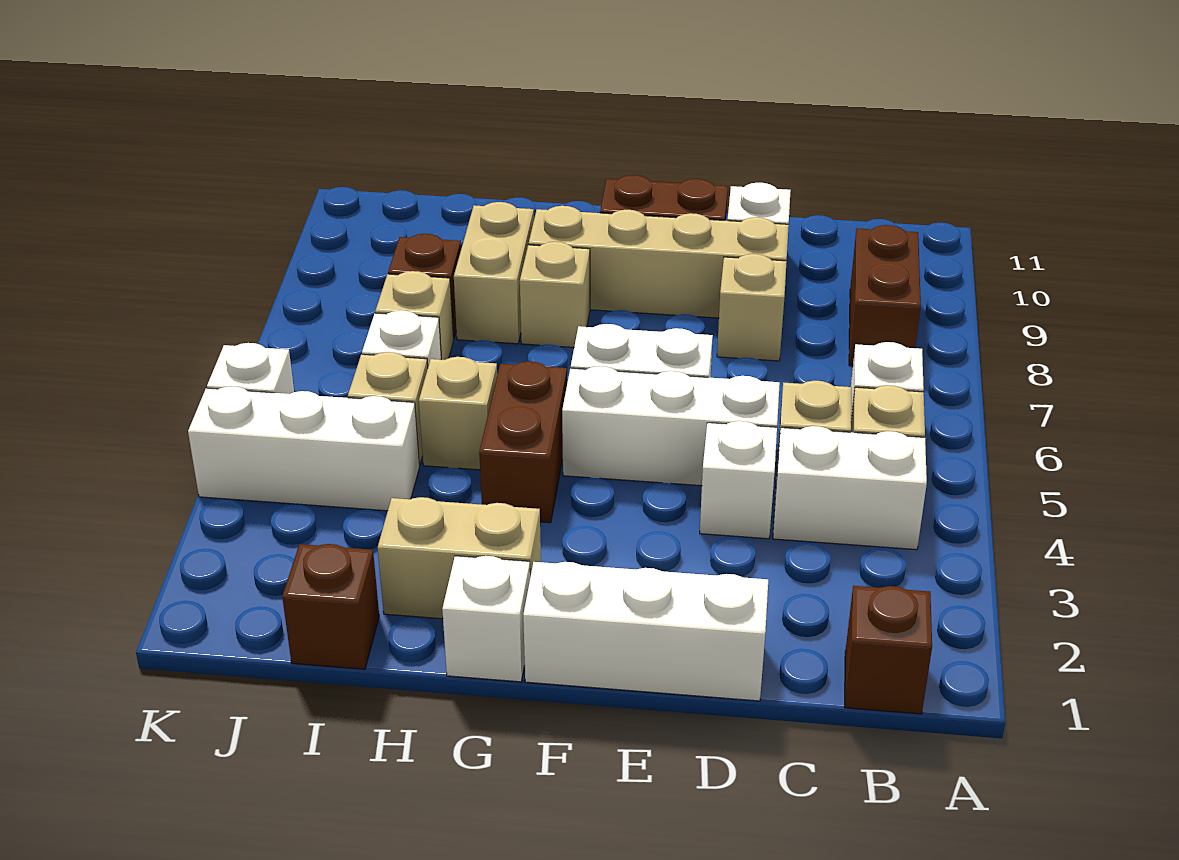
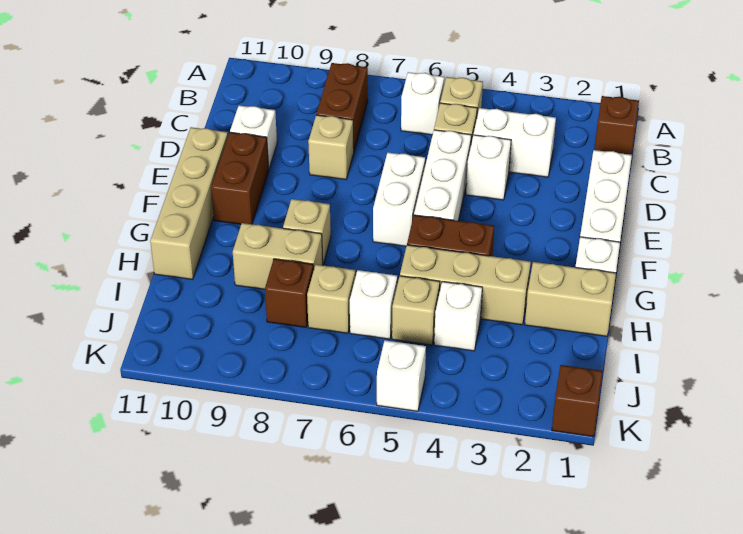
white 1x2 brick [773,426,927,550] -> white 1x2 brick turned to [474,108,556,177]
brown 1x2 brick [849,225,921,366] -> brown 1x2 brick turned to [316,63,368,150]
tan 1x4 brick [529,206,789,318] -> tan 1x4 brick moved to [150,127,228,279]
tan 1x2 brick [378,497,541,619] -> tan 1x2 brick turned to [525,262,616,336]
tan 1x1 brick [419,357,497,470] -> tan 1x3 brick [400,245,531,325]
brown 1x1 brick [282,544,379,669] -> brown 1x1 brick moved to [552,365,603,437]
white 1x3 brick [188,386,419,511] -> white 1x1 brick [434,282,482,351]

